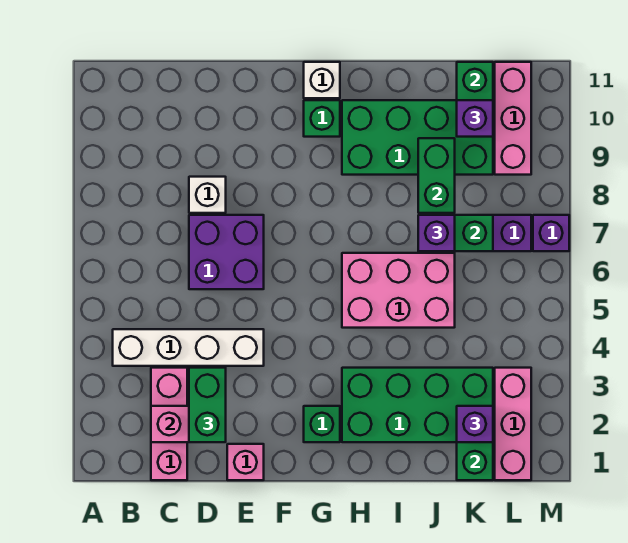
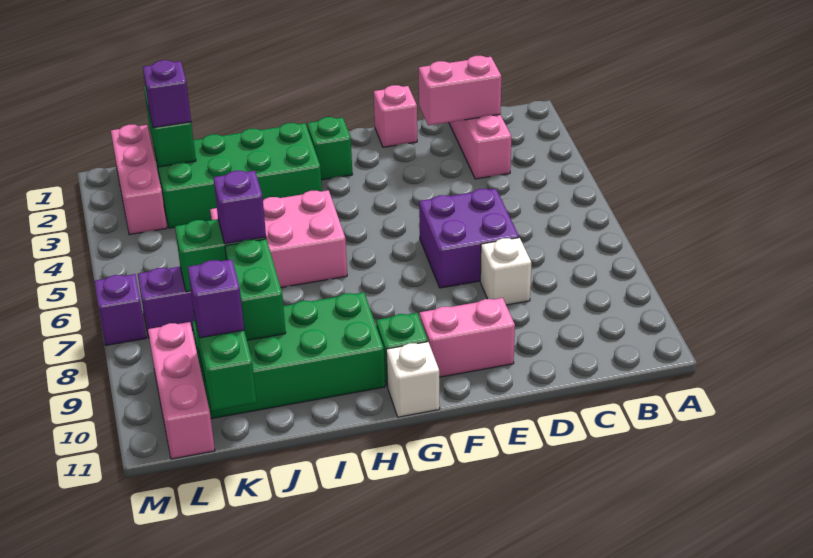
white 1x4 brick [113,329,264,366] -> none
green 1x2 brick [189,368,226,442] -> none
none -> pink 1x2 brick [419,298,515,377]

